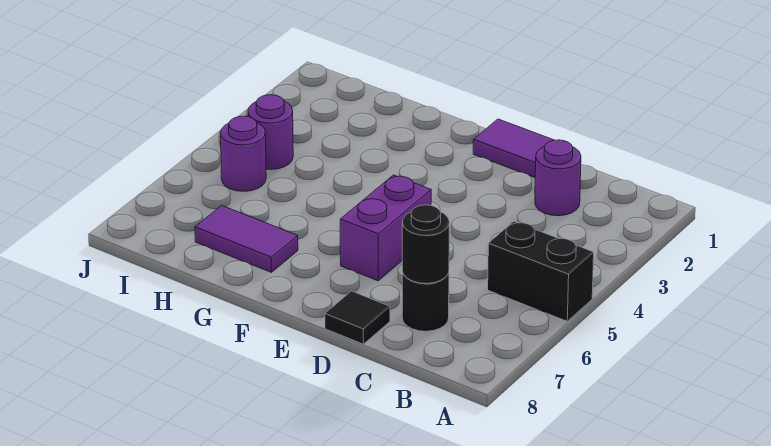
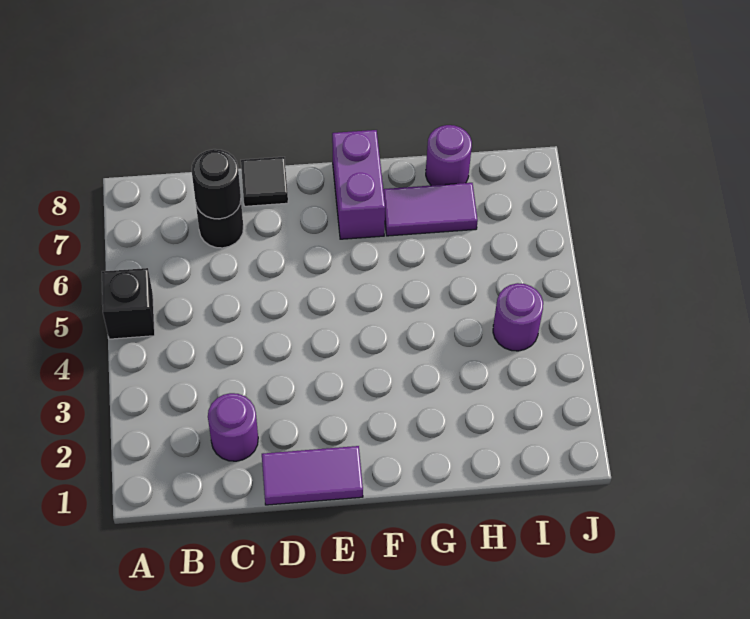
black 1x2 brick [488,221,594,321] -> black 1x1 brick [102,268,155,339]
purple 1x2 brick [340,175,431,281] -> purple 1x2 brick moved to [332,130,385,239]
purple 1x1 round brick [221,116,266,191] -> purple 1x1 round brick moved to [426,125,472,185]

